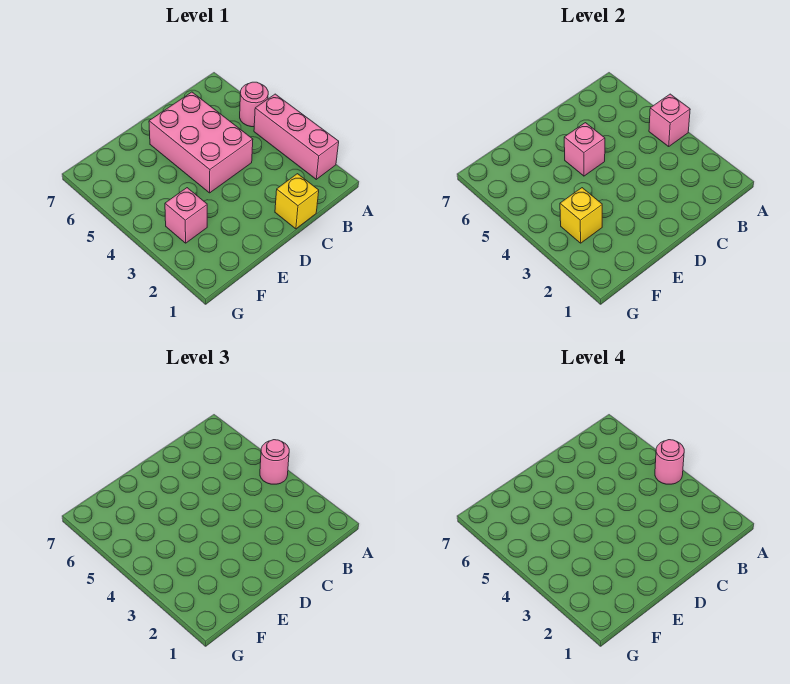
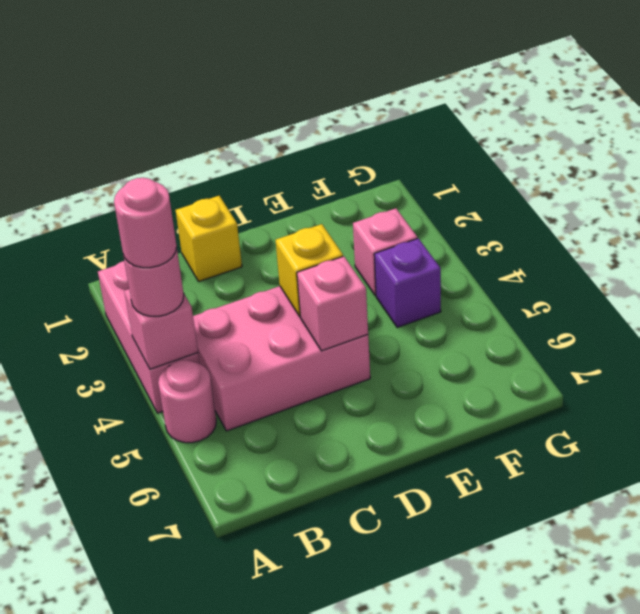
pink 2x3 brick [149,92,253,193] -> pink 2x3 brick turned to [193,286,370,431]
yellow 1x1 brick [560,188,602,243] -> yellow 1x1 brick moved to [275,224,343,316]
none -> purple 1x1 brick [374,238,441,328]

